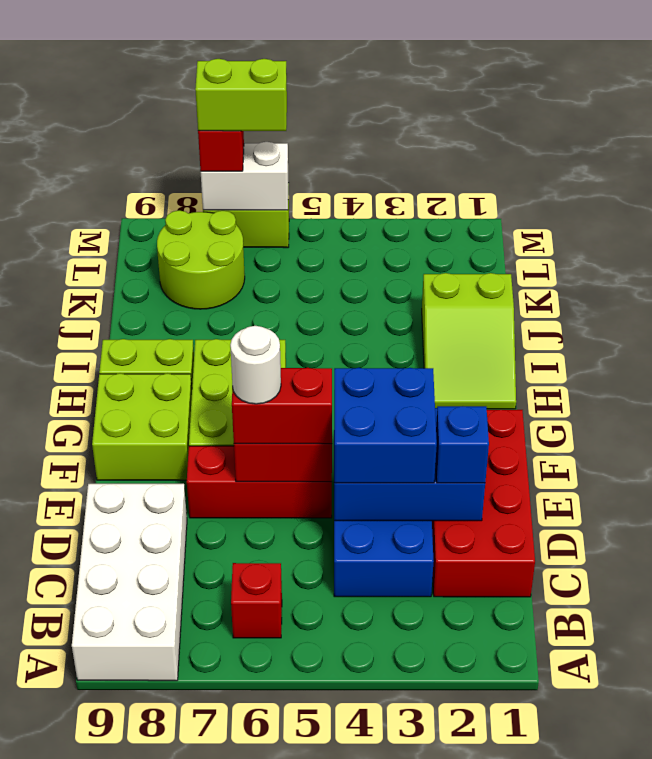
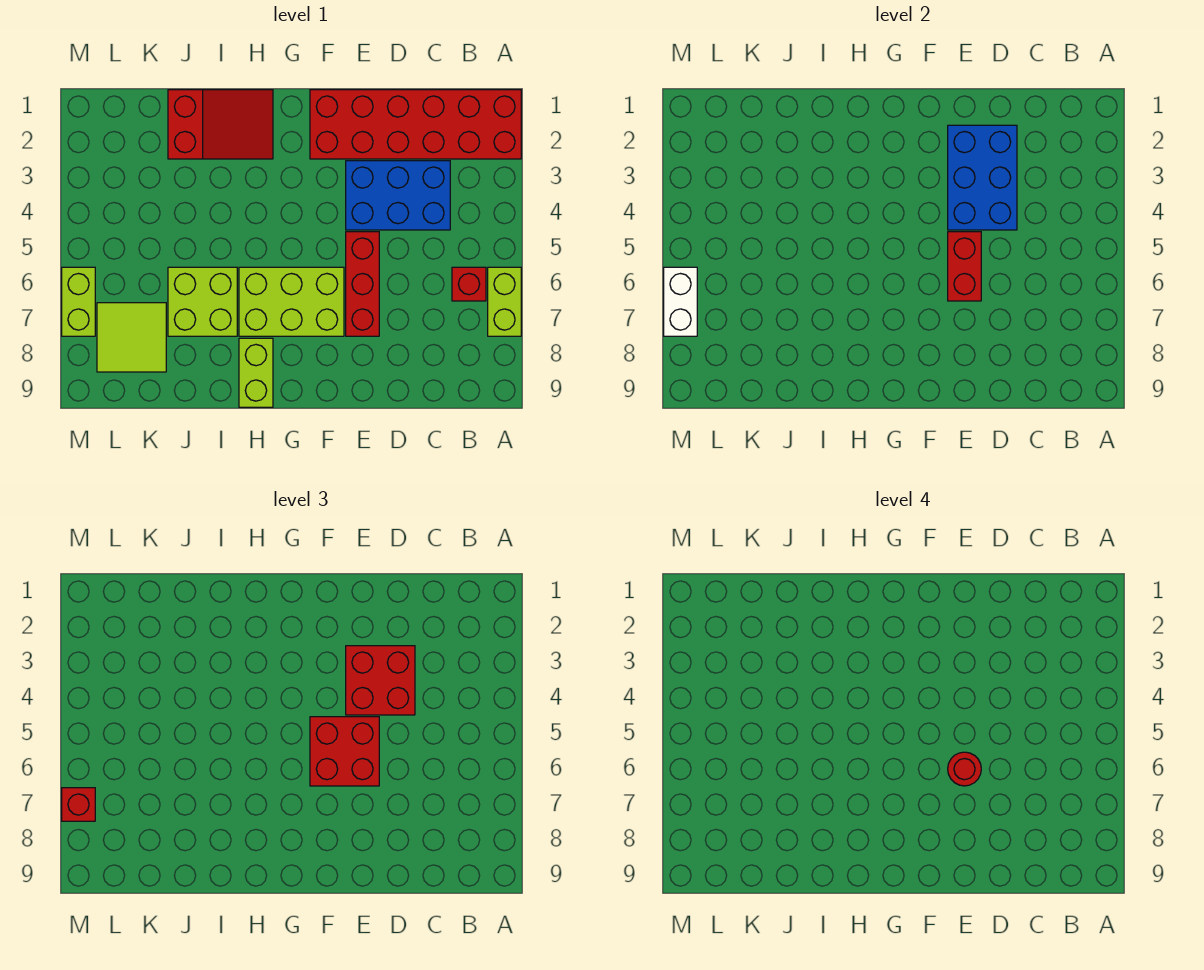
white 2x4 brick [72,484,187,681] -> none
red 2x4 brick [432,410,535,597] -> red 2x6 brick [310,90,521,159]
blue 1x1 brick [436,406,489,483] -> none
blue 2x2 brick [334,368,437,483] -> red 2x2 brick [346,646,415,715]
red 1x2 brick [232,368,332,444] -> red 2x2 brick [310,717,379,786]
white 1x1 round brick [230,326,281,404] -> red 1x1 round brick [948,752,981,786]
lime 2x2 brick [92,373,192,480] -> lime 2x2 brick moved to [168,267,237,336]
lime 2x3 slope [422,273,516,409] -> red 2x3 slope [168,90,273,159]
lime 2x2 round brick [157,210,245,309] -> lime 2x2 tile [97,303,166,372]
lime 1x2 brick [195,59,287,131] -> lime 1x2 brick moved to [488,267,521,336]

